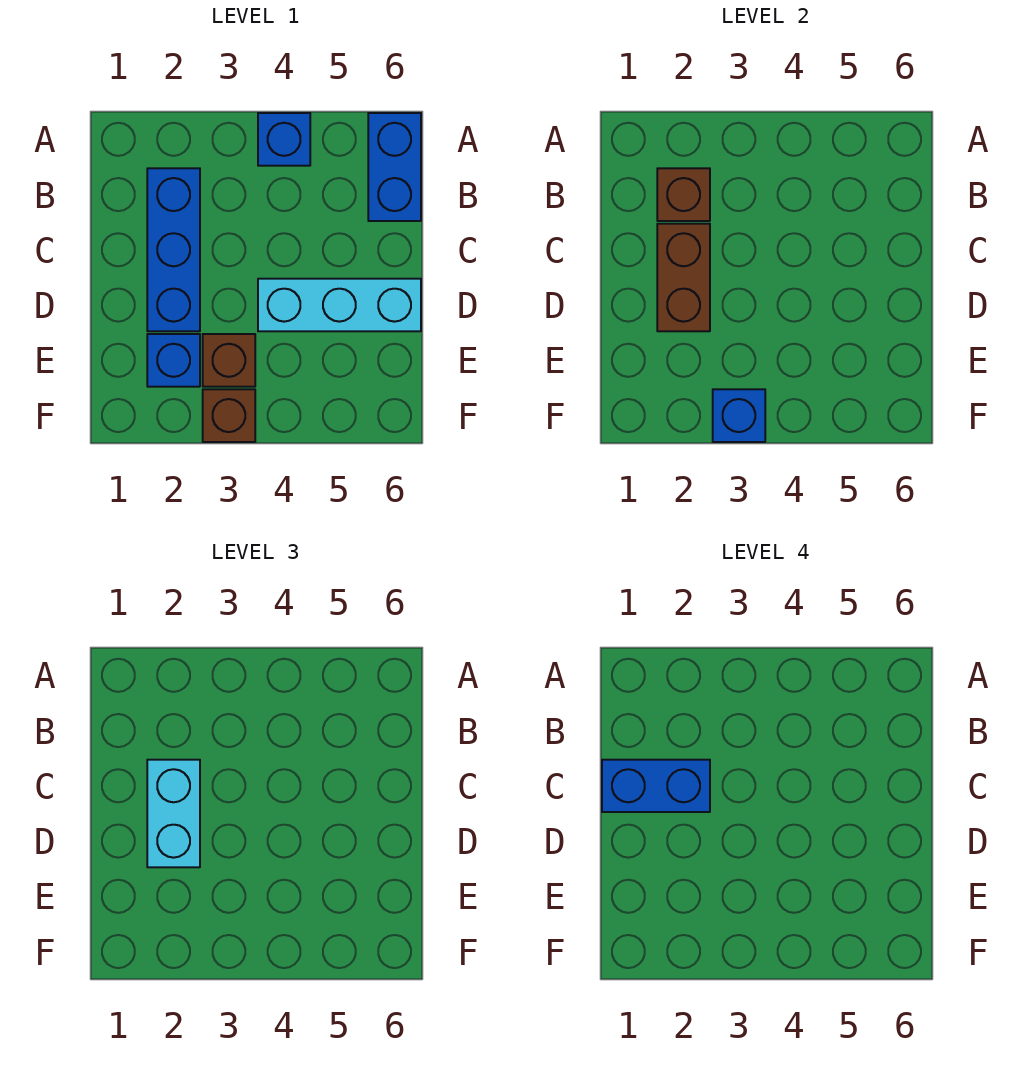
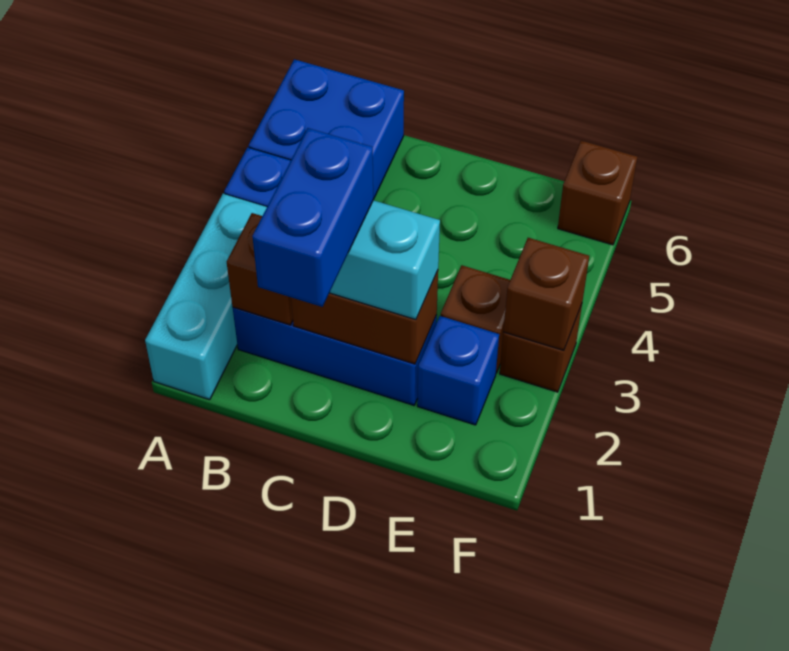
blue 1x2 brick [368,113,421,221] -> blue 2x2 brick [249,59,404,200]
cyan 1x3 brick [258,279,421,331] -> cyan 1x3 brick moved to [145,194,267,400]
blue 1x1 brick [713,389,765,442] -> brown 1x1 brick [503,238,589,350]
none -> brown 1x1 brick [558,141,637,245]

